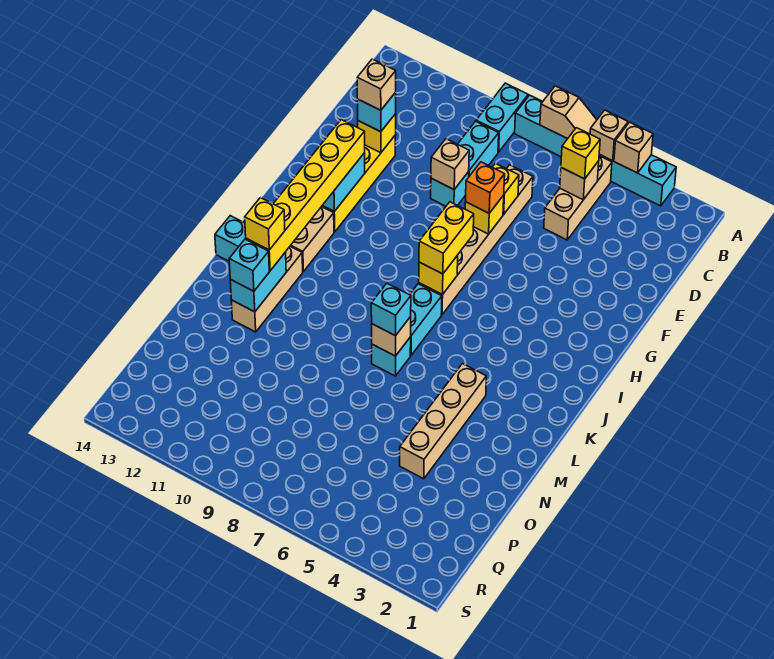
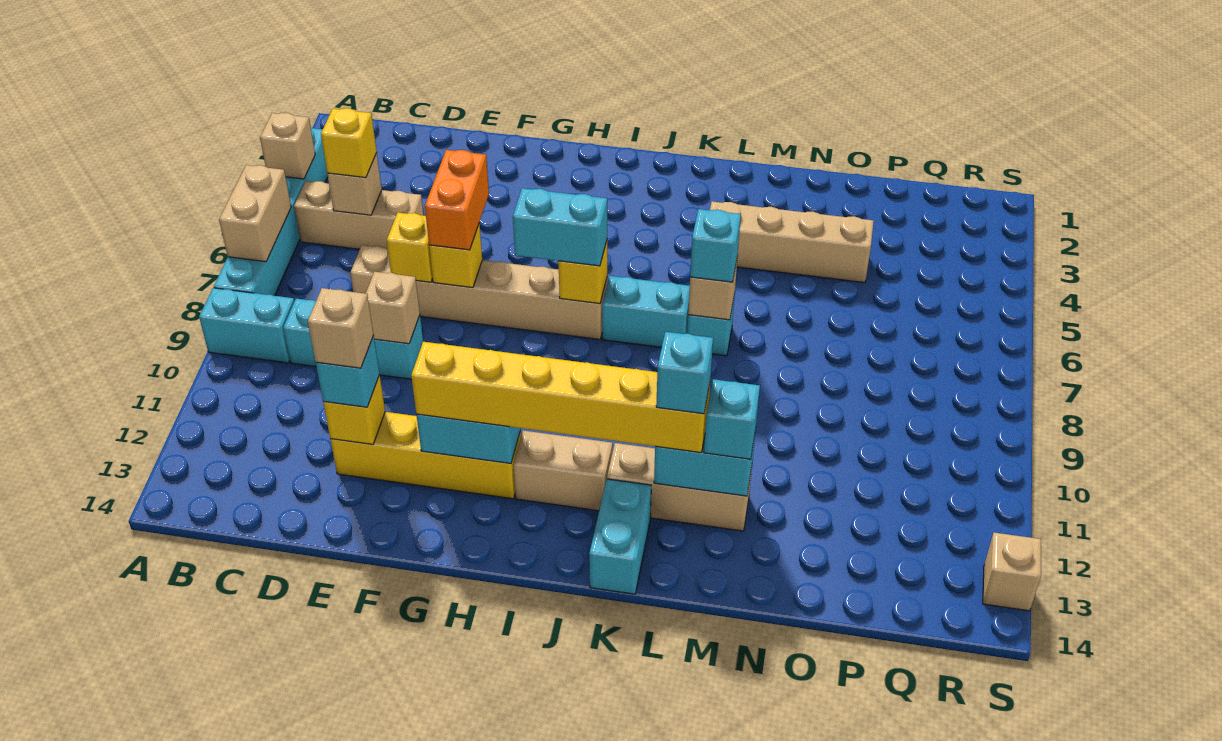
tan 1x1 brick [590,110,628,161] -> tan 1x1 brick moved to [983,533,1041,611]
tan 1x2 slope [540,86,597,139] -> tan 1x2 brick [219,165,291,262]
orange 1x1 brick [466,162,505,213] -> orange 1x2 brick [425,150,489,250]
yellow 1x2 brick [419,202,474,274] -> cyan 1x2 brick [513,188,607,266]
yellow 1x1 brick [245,198,285,250] -> cyan 1x1 brick [656,332,713,414]

